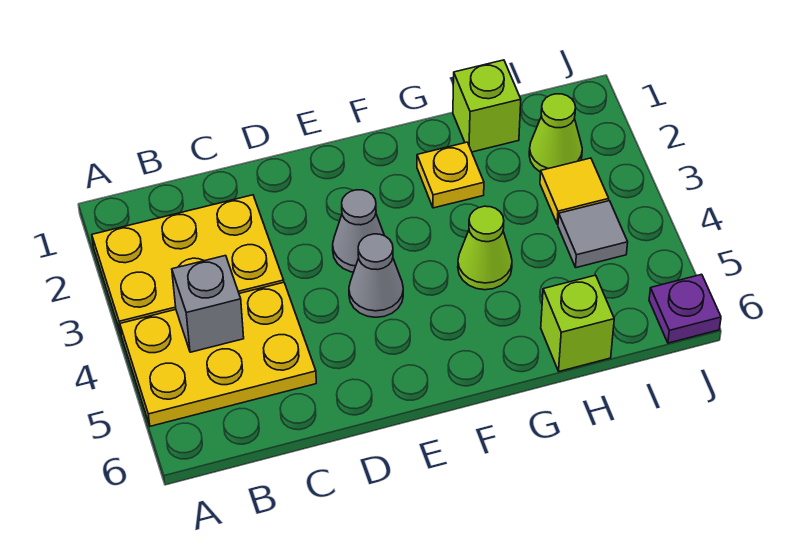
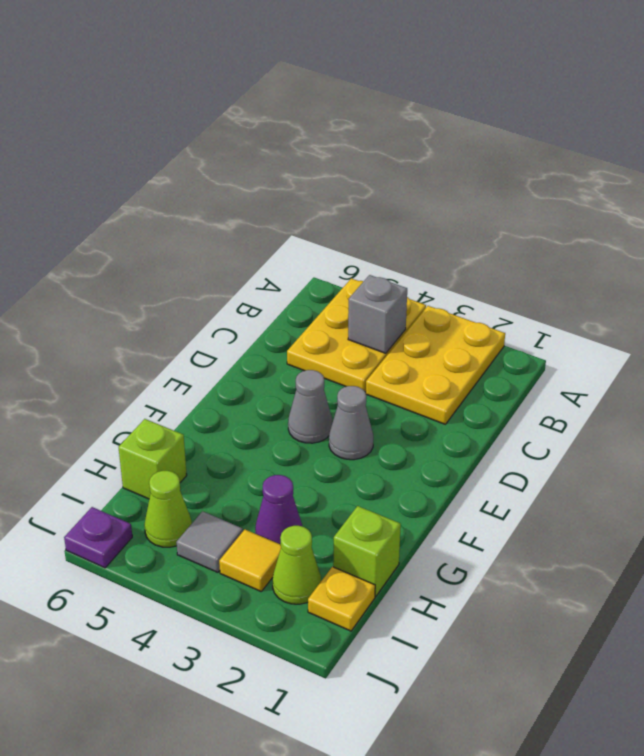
yellow 1x1 plate [417,142,484,208] -> yellow 1x1 plate moved to [308,567,375,631]
lime 1x1 cone [458,206,512,290] -> lime 1x1 cone moved to [144,471,192,547]
none -> purple 1x1 cone [255,475,302,545]

